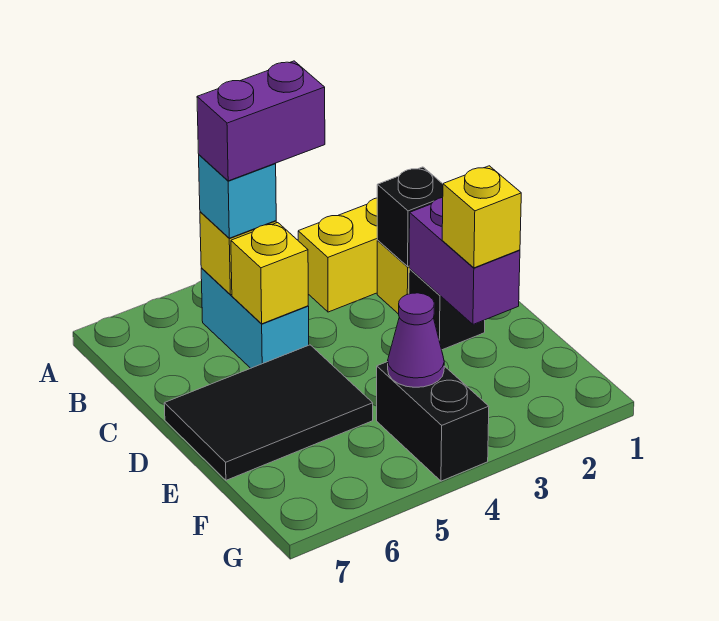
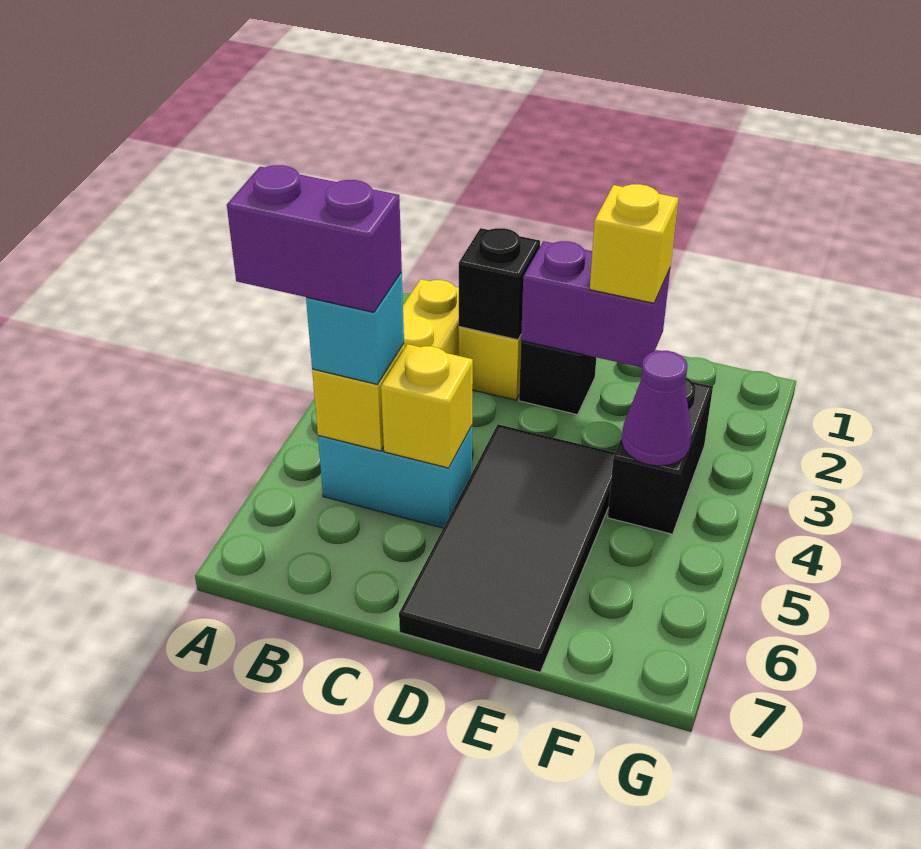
purple 1x2 brick [197,61,325,181] -> purple 1x2 brick turned to [227,165,402,312]
black 2x3 tile [164,345,373,480] -> black 2x4 tile [399,424,615,672]
black 1x2 brick [377,362,489,481] -> black 1x2 brick turned to [608,378,713,534]

